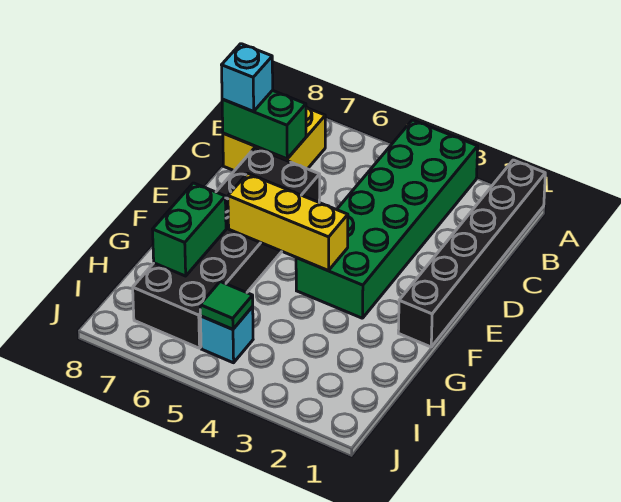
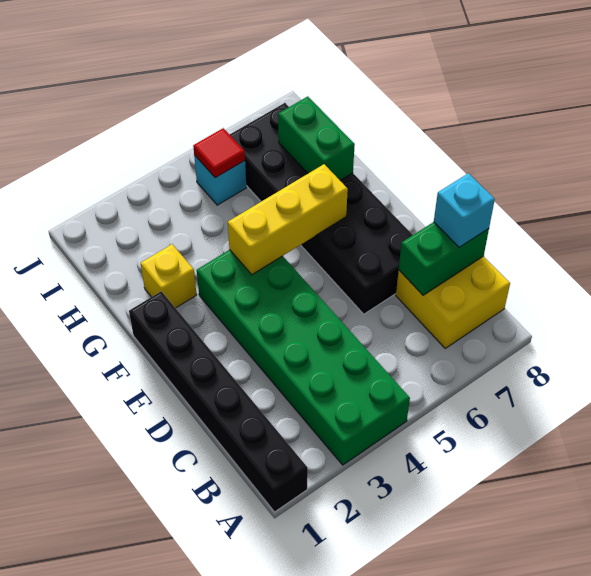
none -> yellow 1x1 brick [141,244,197,308]
green 1x1 tile [200,282,253,329] -> red 1x1 tile [193,128,245,178]

